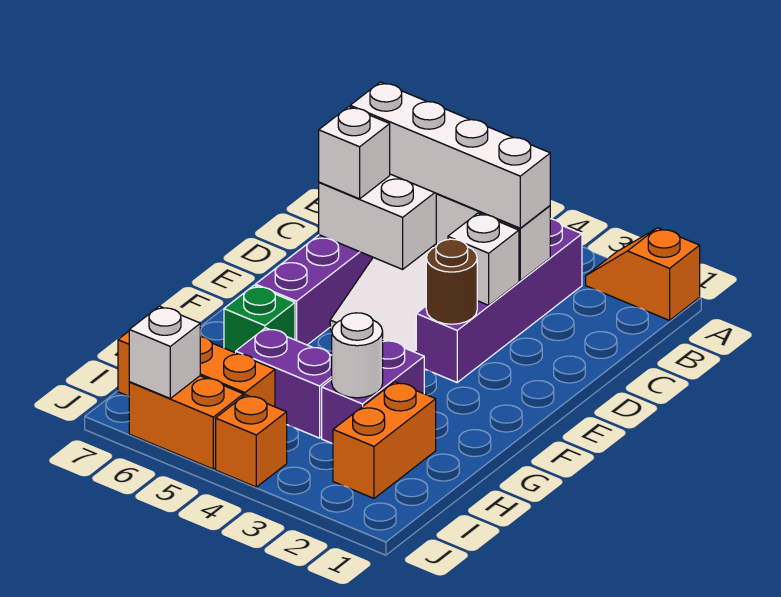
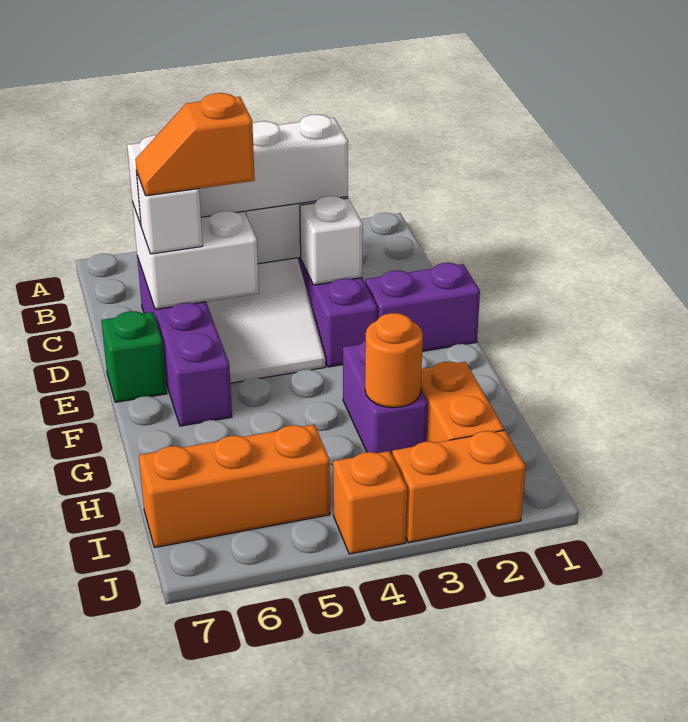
orange 1x2 slope [586,228,700,320] -> orange 1x2 slope moved to [135,93,255,196]
brown 1x1 round brick [426,239,477,324] -> none
green 1x1 brick [224,285,295,353] -> green 1x1 brick moved to [101,311,167,402]
white 1x1 round brick [332,313,383,398] -> orange 1x1 round brick [365,313,423,408]
purple 1x2 brick [236,328,332,438] -> purple 1x2 brick moved to [365,263,480,351]
orange 1x2 brick [129,376,243,469] -> orange 1x2 brick moved to [392,430,526,543]
white 1x1 brick [129,306,200,398] -> none

